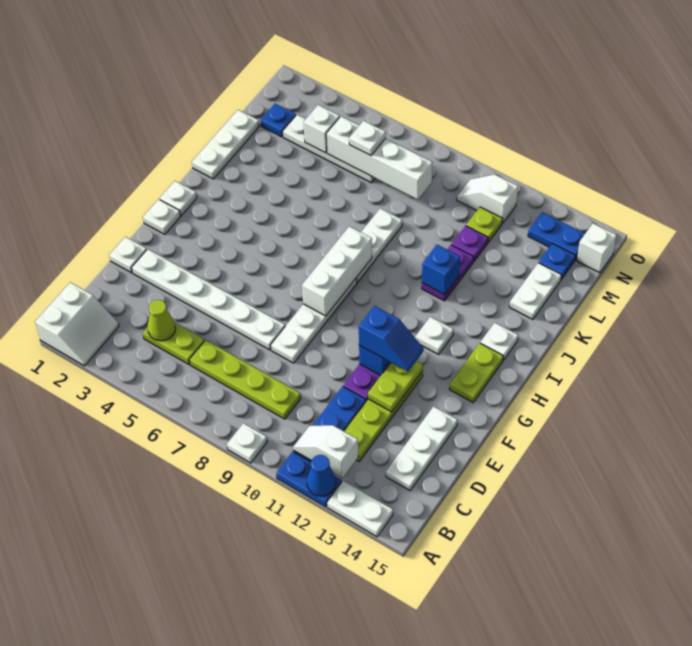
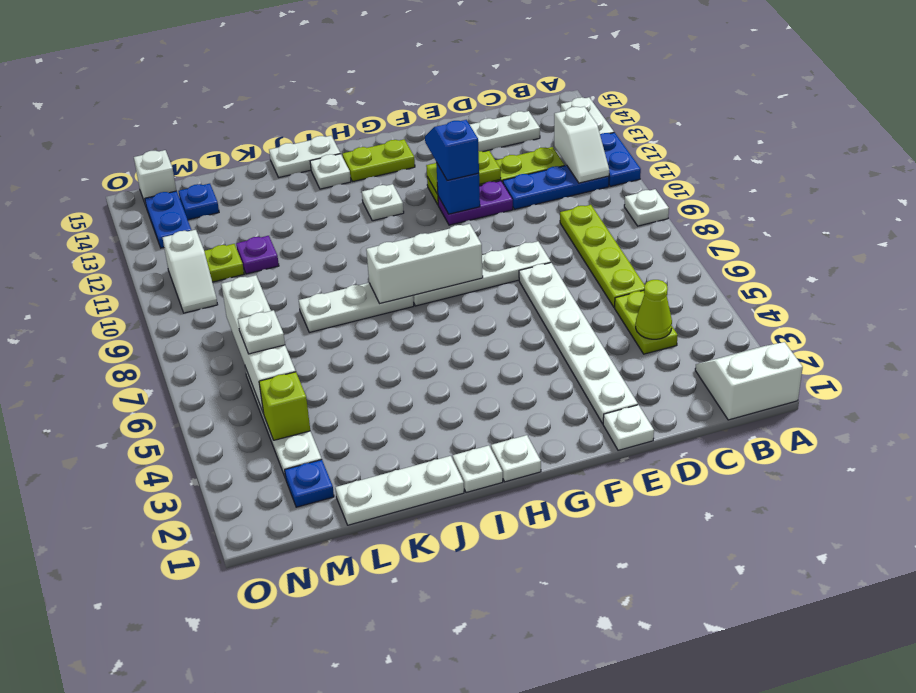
blue 1x1 cone [307,455,336,496] -> none
white 1x1 plate [143,199,181,234] -> white 1x1 plate moved to [453,445,503,493]
purple 1x2 plate [422,245,474,301] -> none
blue 1x1 brick [422,245,460,295] -> none
white 1x2 plate [509,263,562,319] -> white 1x2 plate moved to [269,136,340,177]
white 1x1 brick [304,105,340,153] -> lime 1x1 brick [259,372,310,440]

